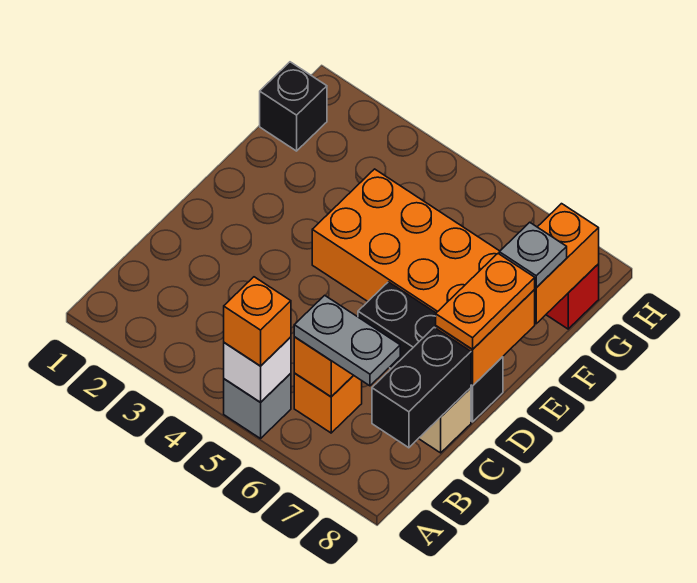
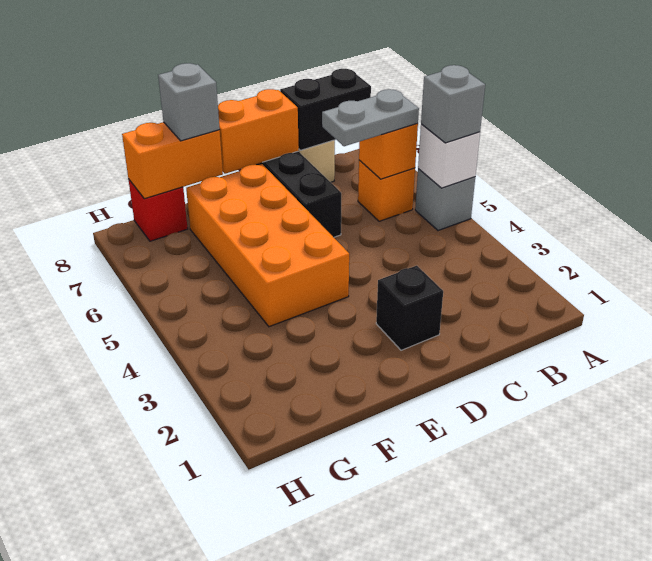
orange 1x1 brick [224,277,291,366] -> grey 1x1 brick [421,65,485,143]
grey 1x2 plate [294,295,400,386] -> grey 1x2 plate turned to [322,89,419,146]
orange 1x2 plate [436,254,535,350] -> none
grey 1x1 plate [499,222,567,287] -> grey 1x1 brick [158,63,220,141]
black 1x1 brick [260,62,327,151] -> black 1x1 brick moved to [376,266,443,350]

